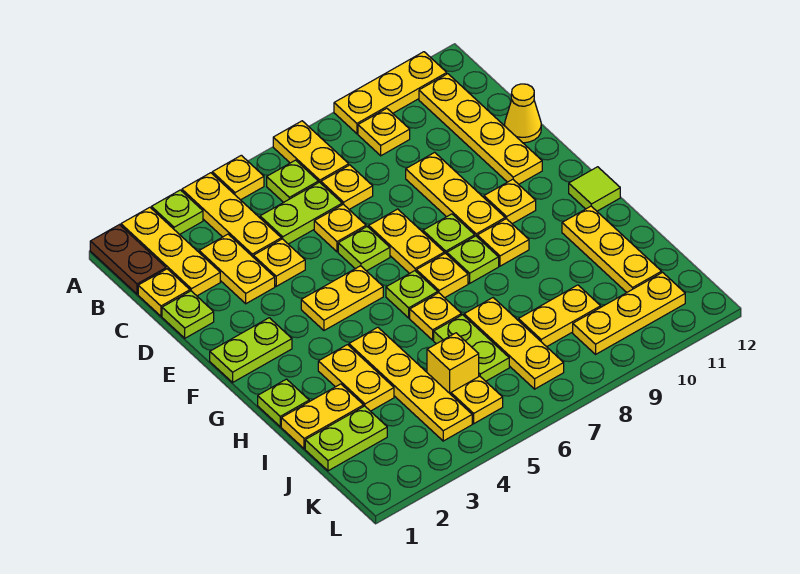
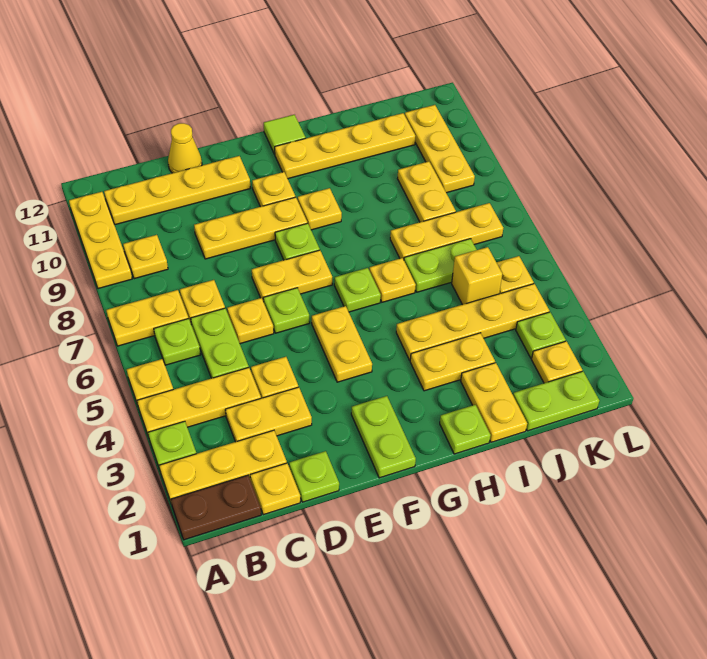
yellow 1x1 plate [416,253,468,298] -> yellow 1x1 plate moved to [531,341,582,383]
lime 1x1 plate [447,236,499,283] -> lime 1x1 plate moved to [516,312,566,358]
yellow 1x3 plate [562,206,662,292] -> yellow 1x4 plate [275,113,415,179]
lime 1x2 plate [305,406,387,471] -> lime 1x2 plate turned to [513,371,599,431]

